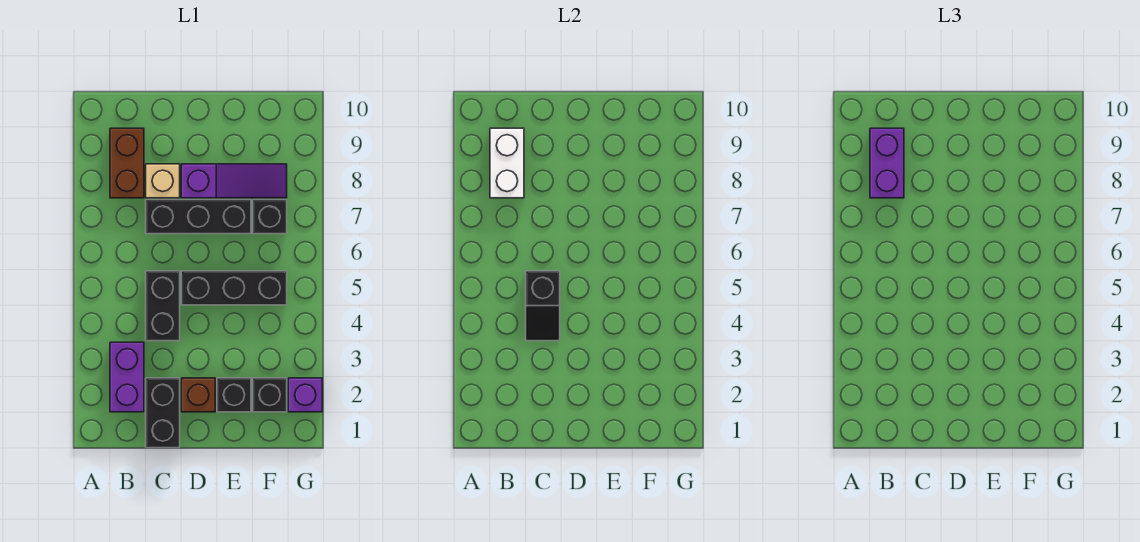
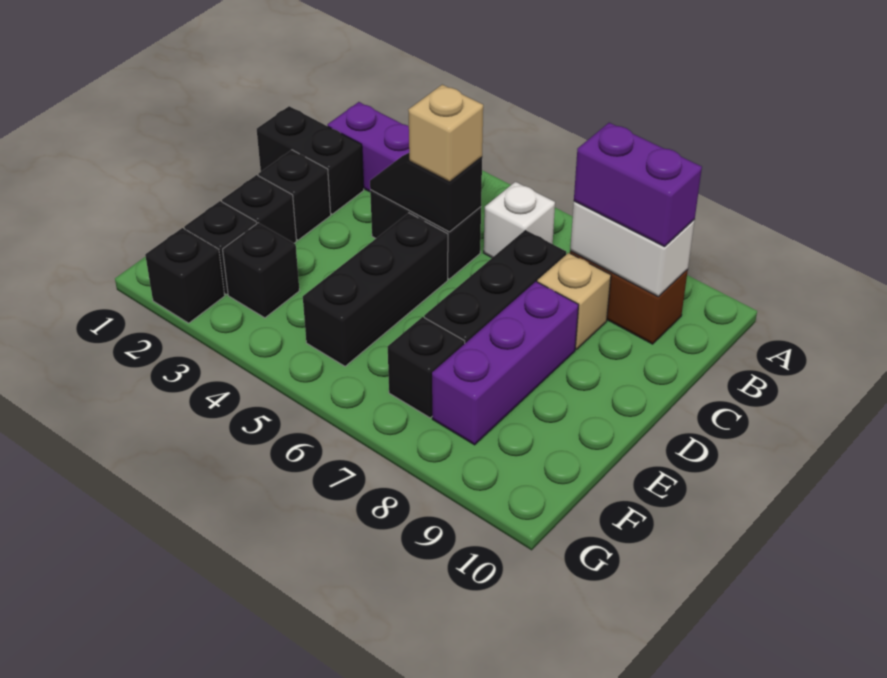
none -> white 1x1 brick [484,182,555,258]
none -> tan 1x1 brick [408,85,483,182]
brown 1x1 brick [181,378,215,412] -> black 1x1 brick [258,150,331,240]
purple 1x3 slope [181,164,287,198] -> purple 1x3 brick [432,282,579,445]
none -> black 1x1 brick [223,223,299,318]
purple 1x1 brick [288,378,322,412] -> black 1x1 brick [145,228,225,323]

